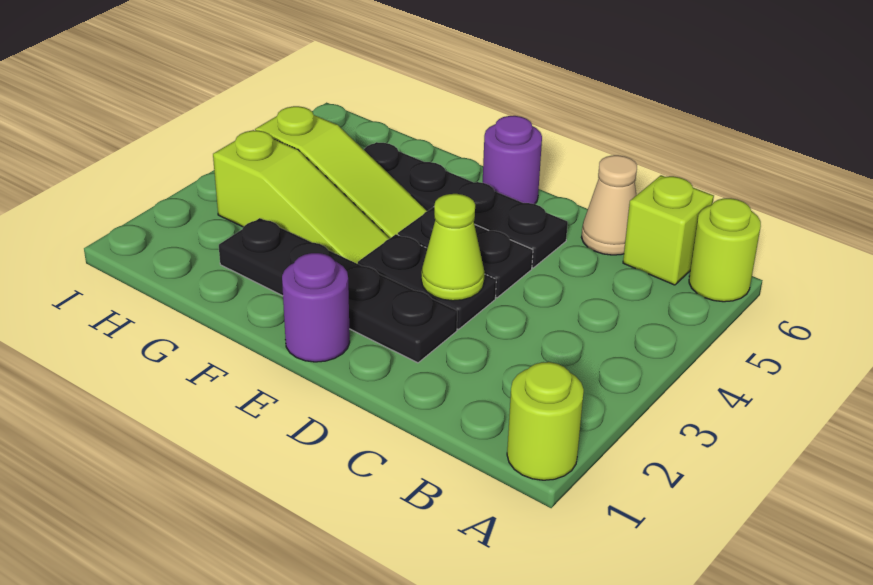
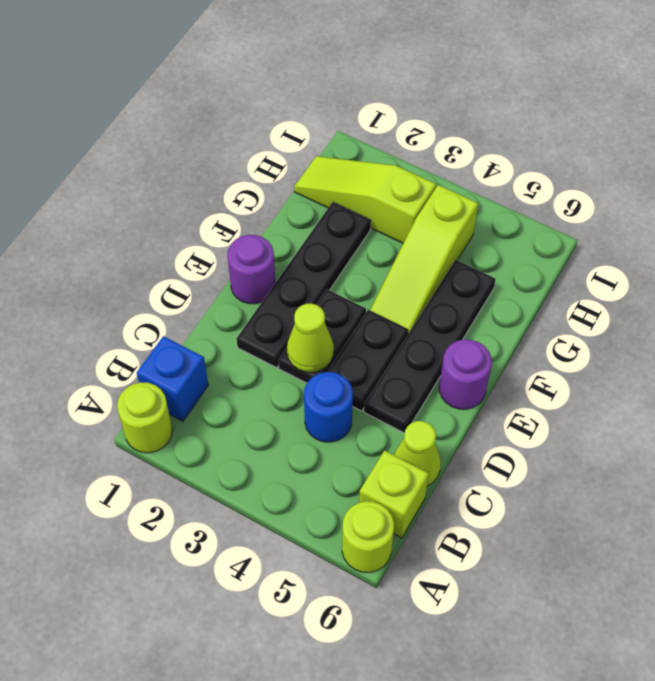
none -> blue 1x1 brick [137,336,208,421]
none -> blue 1x1 round brick [304,372,353,442]
tan 1x1 cone [581,155,637,255] -> lime 1x1 cone [394,421,441,486]
lime 1x3 slope [213,130,390,264] -> lime 1x3 slope turned to [294,156,436,243]

